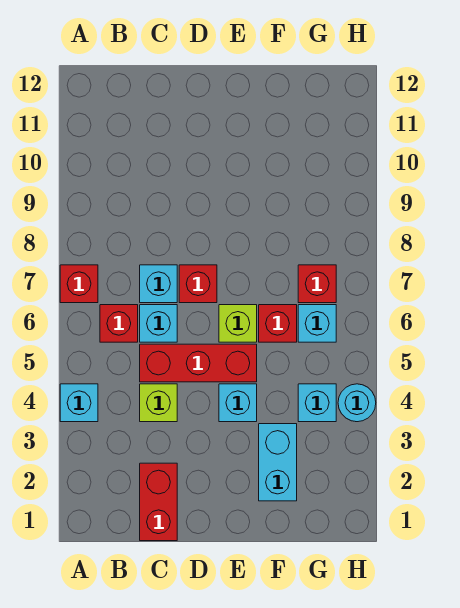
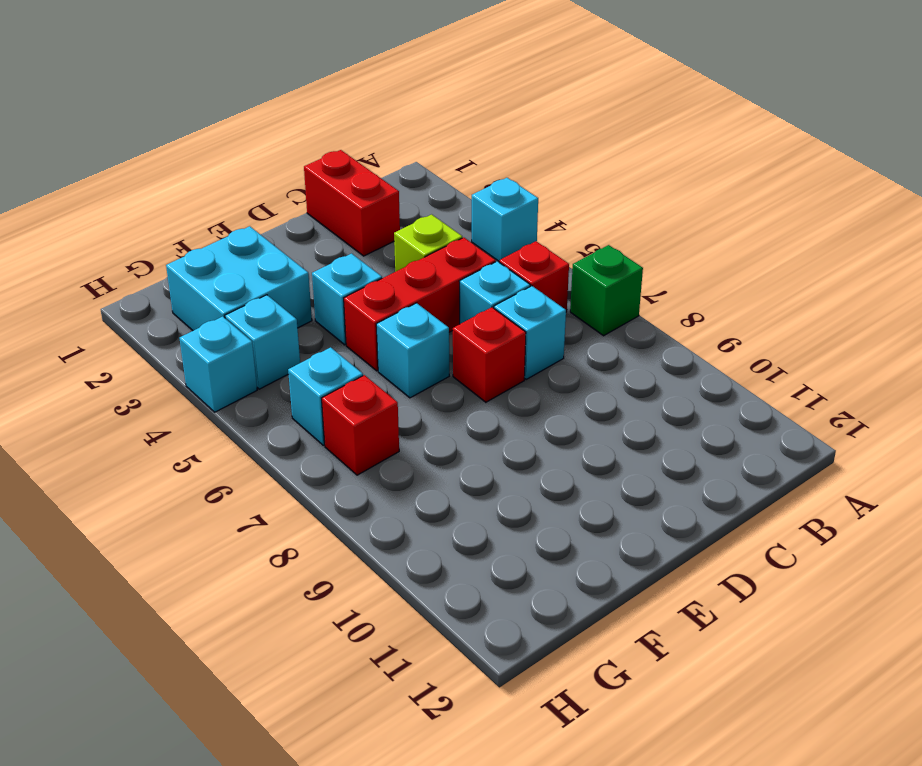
red 1x1 brick [60,265,98,303] -> green 1x1 brick [570,245,643,336]
lime 1x1 brick [219,305,257,342] -> cyan 1x1 brick [376,303,449,398]
cyan 1x2 brick [259,424,297,501] -> cyan 2x2 brick [166,226,312,331]
red 1x1 brick [259,305,297,342] -> none
cyan 1x1 round brick [338,384,376,422] -> cyan 1x1 brick [180,316,257,412]

